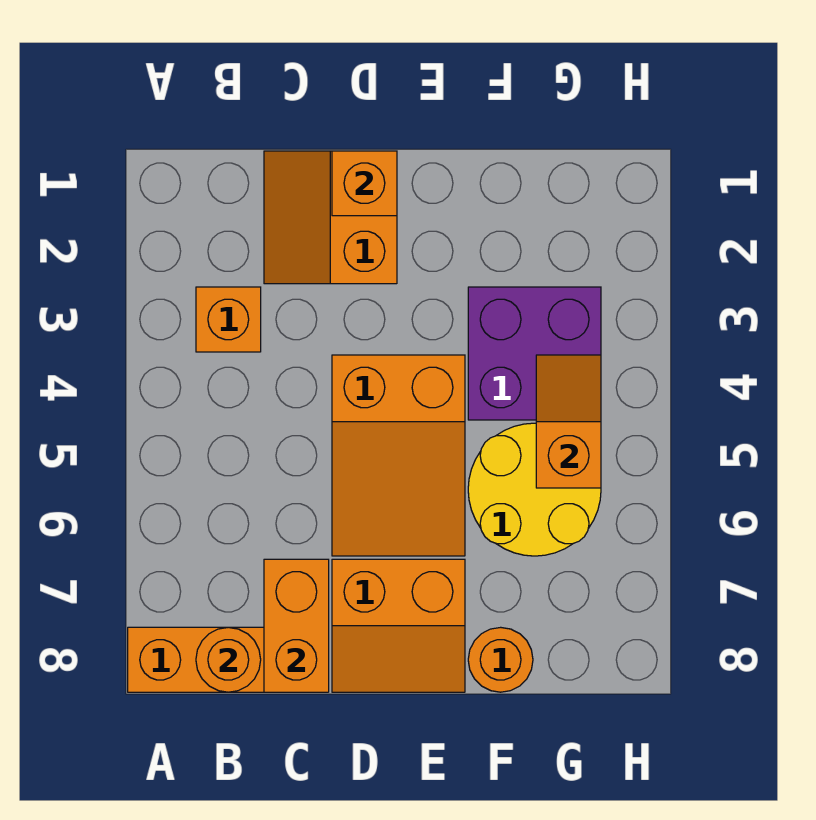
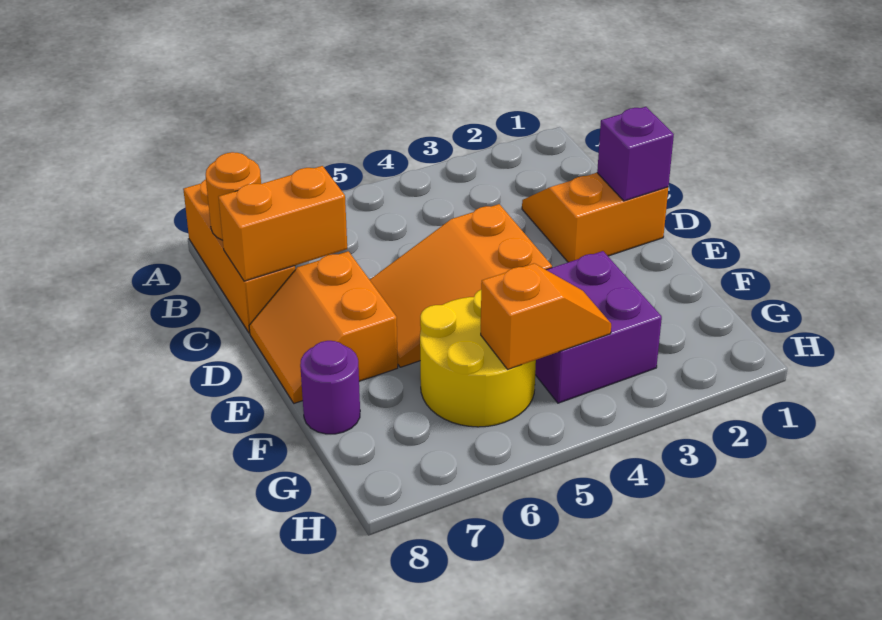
orange 1x1 brick [196,287,261,352] -> none
orange 1x1 brick [332,151,397,216] -> purple 1x1 brick [597,107,674,201]
orange 1x1 round brick [468,627,533,692] -> purple 1x1 round brick [300,341,360,434]

